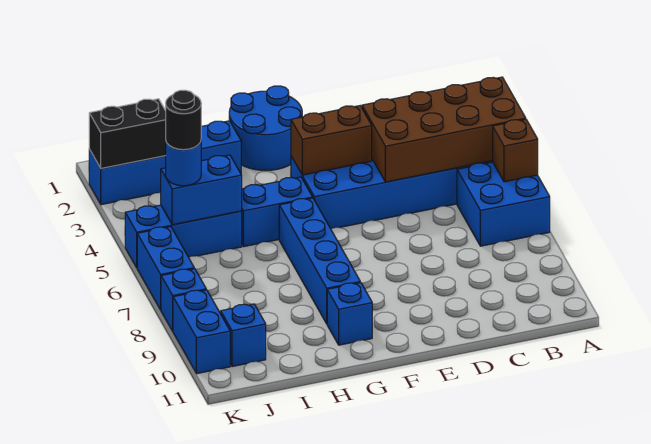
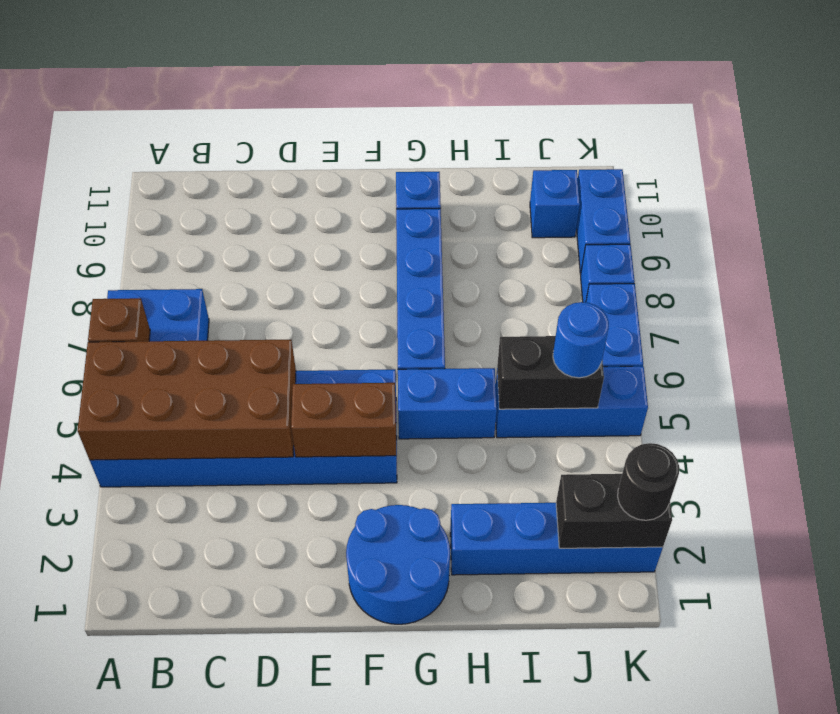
blue 1x2 brick [161,155,242,225] -> black 1x2 brick [497,336,604,409]
black 1x1 round brick [166,90,201,150] -> black 1x1 round brick moved to [618,443,679,520]

